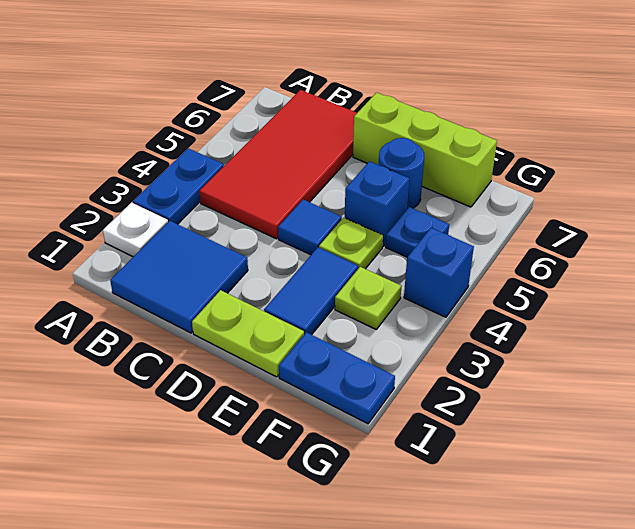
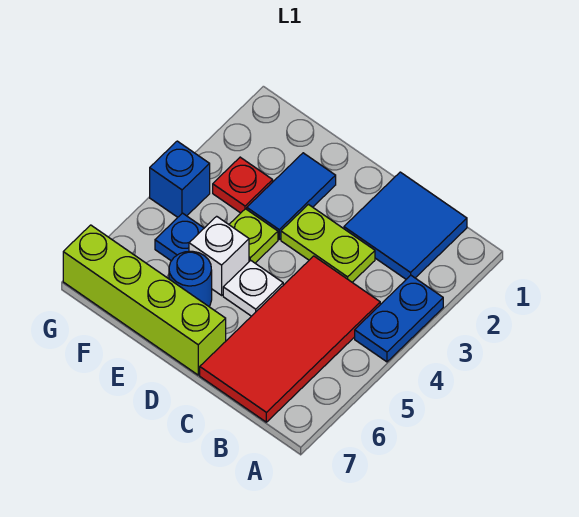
white 1x1 plate [103,203,168,257] -> white 1x1 plate moved to [223,260,283,316]
lime 1x2 plate [192,290,304,377] -> lime 1x2 plate moved to [281,204,375,282]
blue 1x1 tile [278,200,342,255] -> none
lime 1x3 brick [353,93,497,207] -> lime 1x4 brick [63,225,226,375]
blue 1x1 brick [345,161,409,246] -> white 1x1 brick [189,216,249,295]
blue 1x2 plate [279,332,395,424] -> none
lime 1x1 plate [335,267,401,329] -> red 1x1 plate [213,157,273,213]

